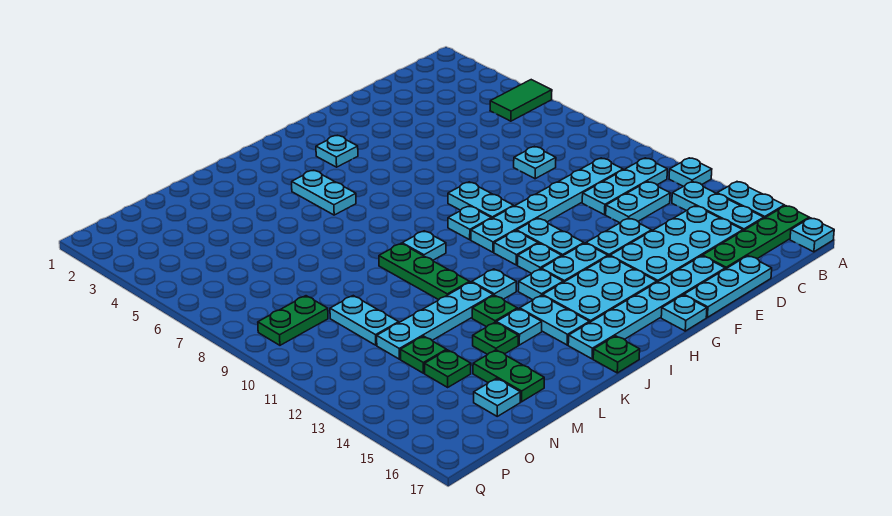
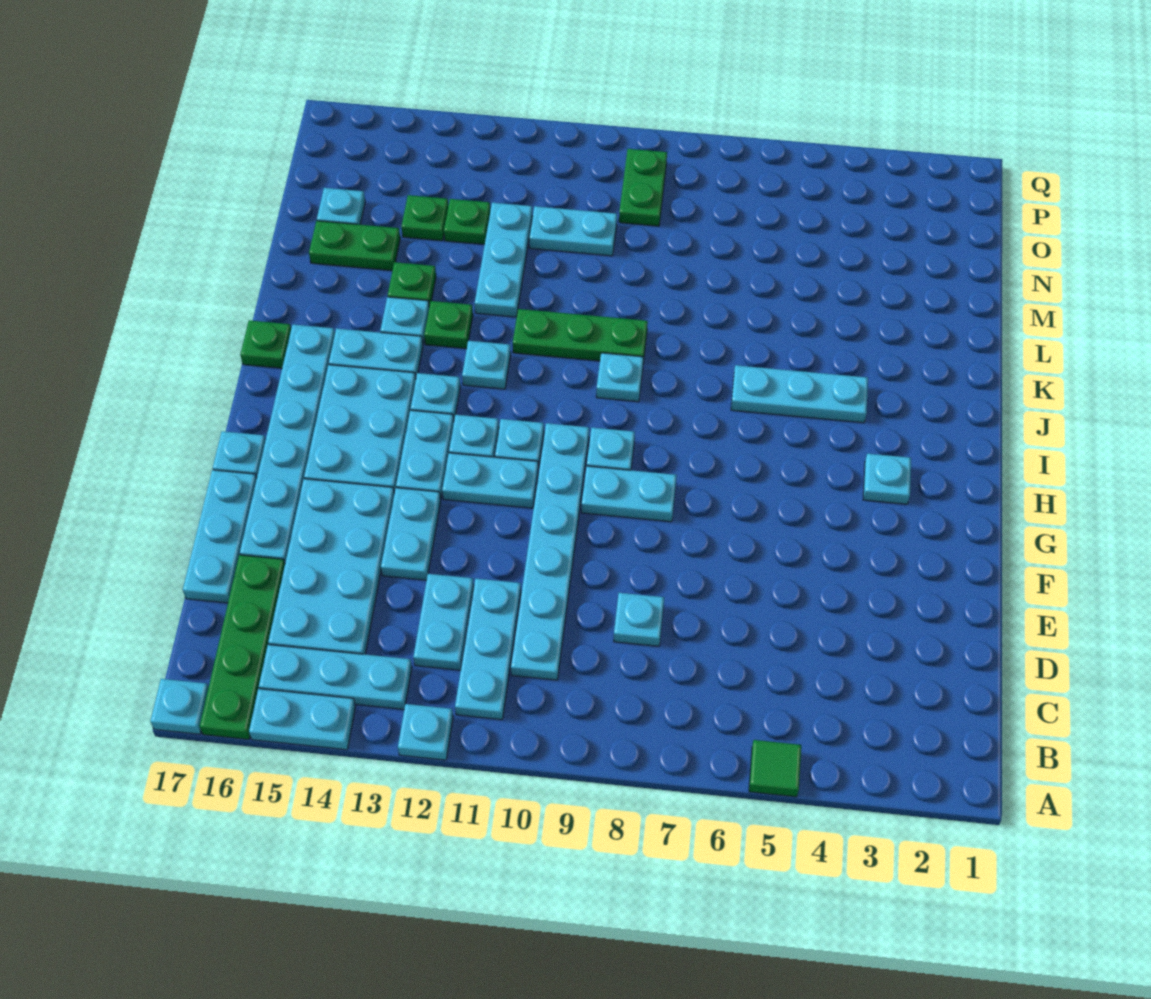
green 1x2 tile [490,80,552,121] -> green 1x1 tile [749,740,801,797]
cyan 1x2 plate [292,170,356,215] -> cyan 1x3 plate [731,365,868,423]
cyan 1x4 plate [377,282,493,359] -> cyan 1x3 plate [475,203,533,317]

